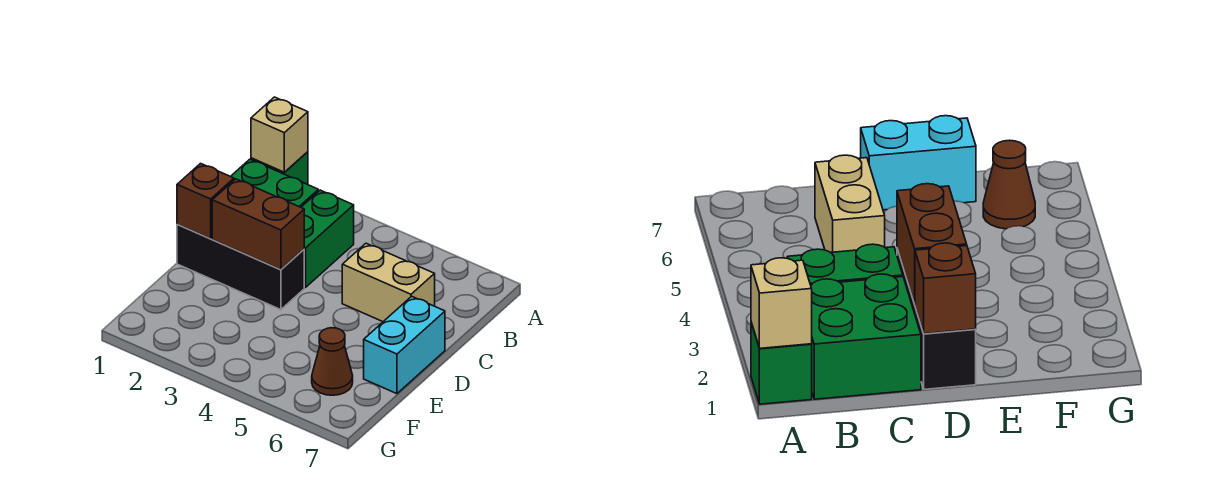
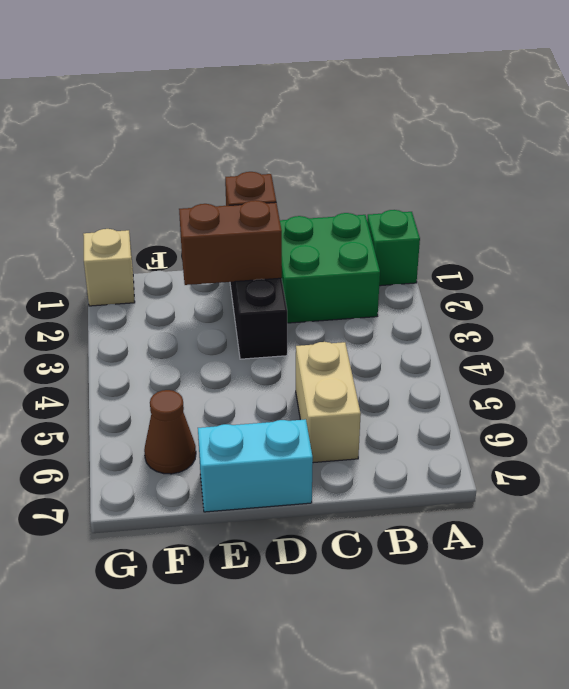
tan 1x1 brick [251,97,308,172] -> tan 1x1 brick moved to [83,229,135,306]
green 1x2 brick [301,190,354,288] -> none
brown 1x2 brick [212,179,304,270] -> brown 1x2 brick turned to [179,200,282,285]

